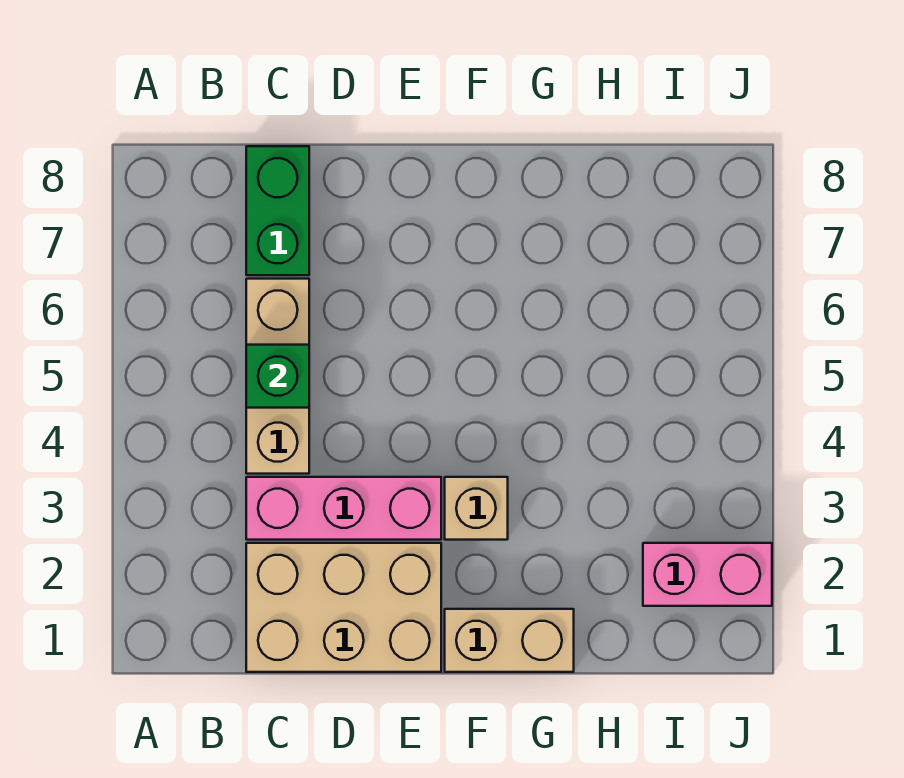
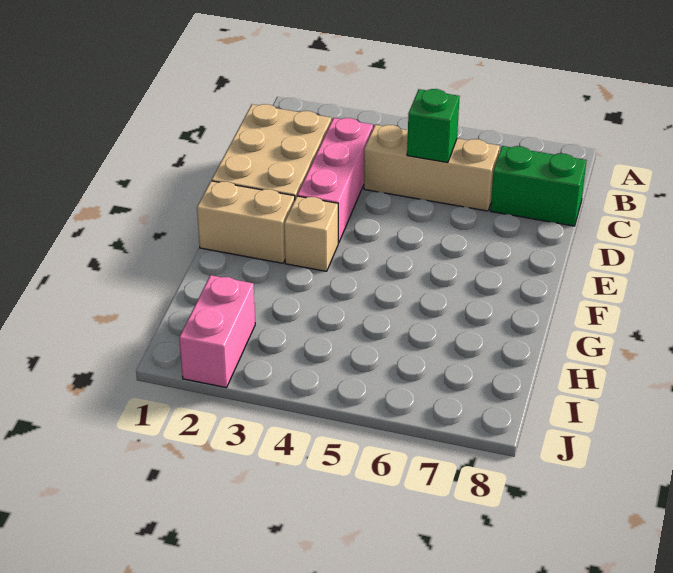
tan 1x2 brick [445,609,574,672] -> tan 1x2 brick turned to [197,181,295,263]

